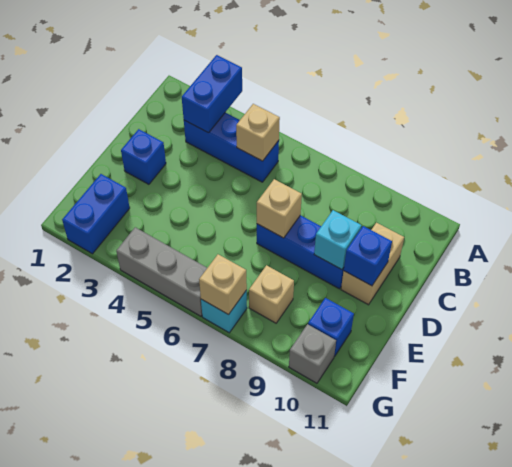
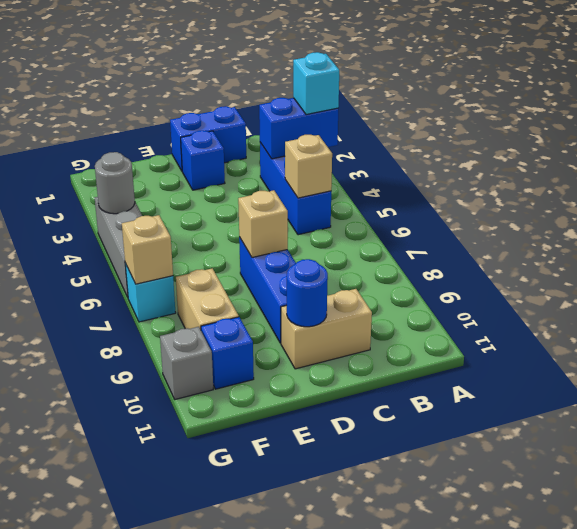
cyan 1x1 brick [314,210,362,270] -> cyan 1x1 brick moved to [293,52,339,115]
blue 1x1 brick [344,226,392,286] -> blue 1x1 round brick [287,259,328,327]
blue 1x2 brick [62,174,130,254] -> blue 1x2 brick moved to [170,106,246,171]
tan 1x1 brick [249,265,294,323] -> tan 1x2 brick [176,268,239,329]
none -> grey 1x1 round brick [95,152,135,214]

